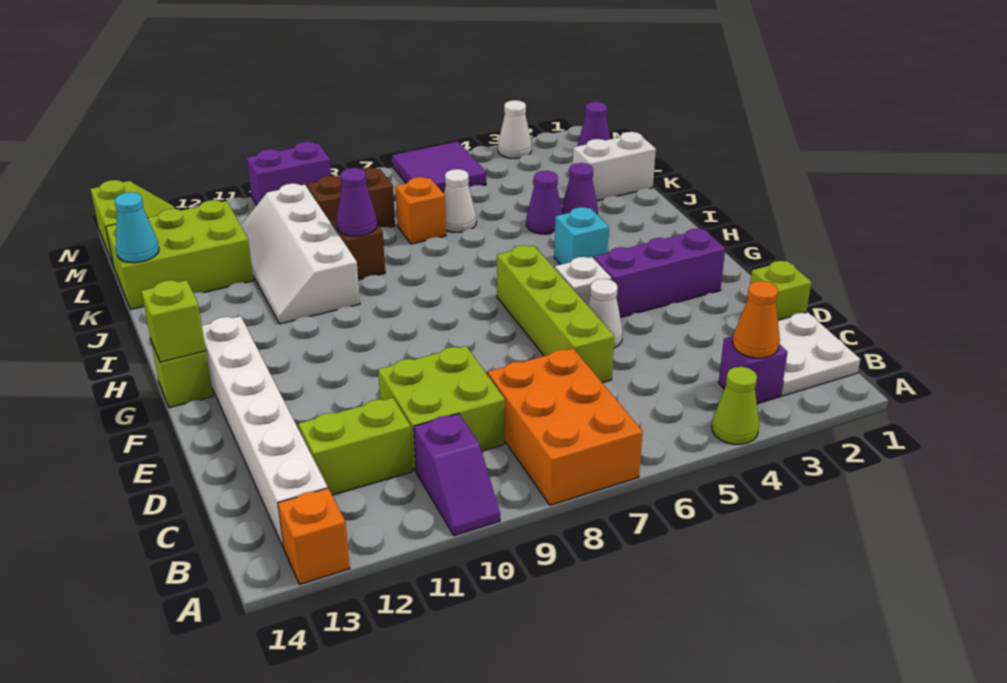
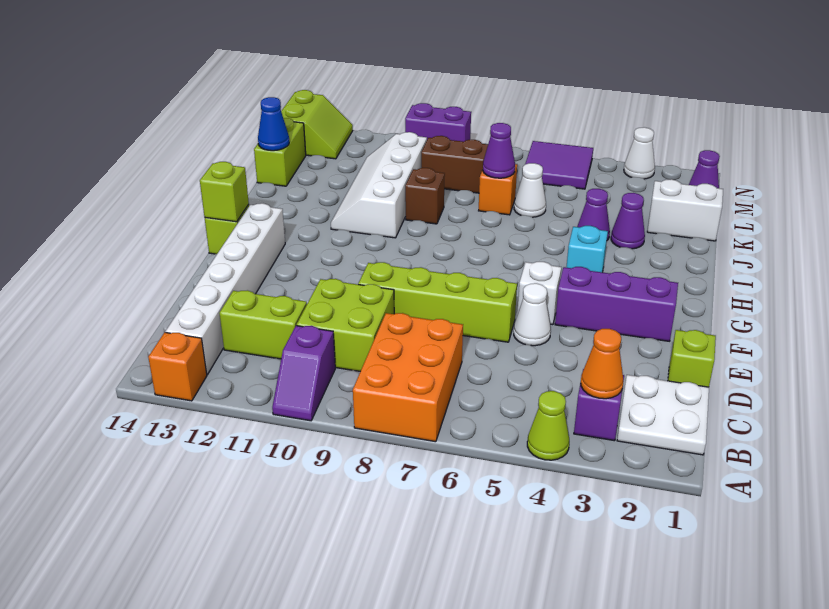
lime 1x4 brick [497,245,614,383] -> lime 1x4 brick turned to [358,262,517,342]
purple 1x1 cone [337,168,377,236] -> purple 1x1 cone moved to [483,123,515,178]
lime 2x3 brick [106,200,254,309] -> lime 1x2 brick [254,118,306,186]
cyan 1x1 cone [115,192,159,263] -> blue 1x1 cone [258,97,289,151]

